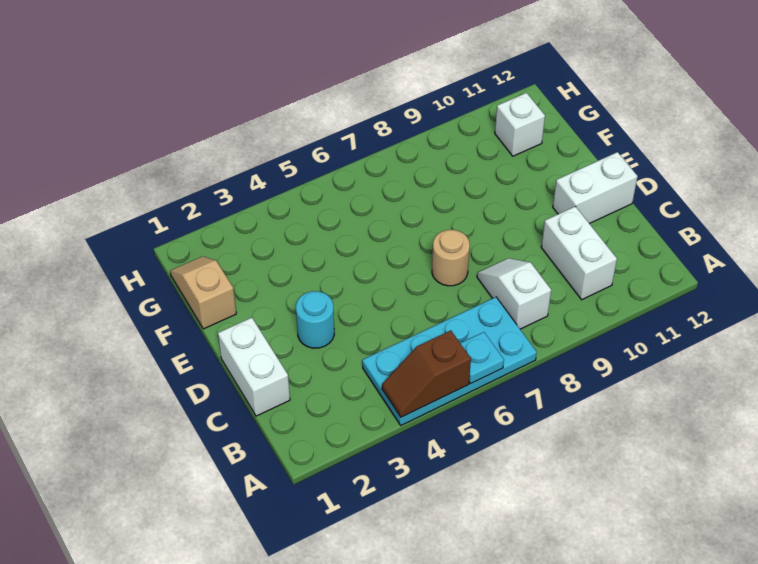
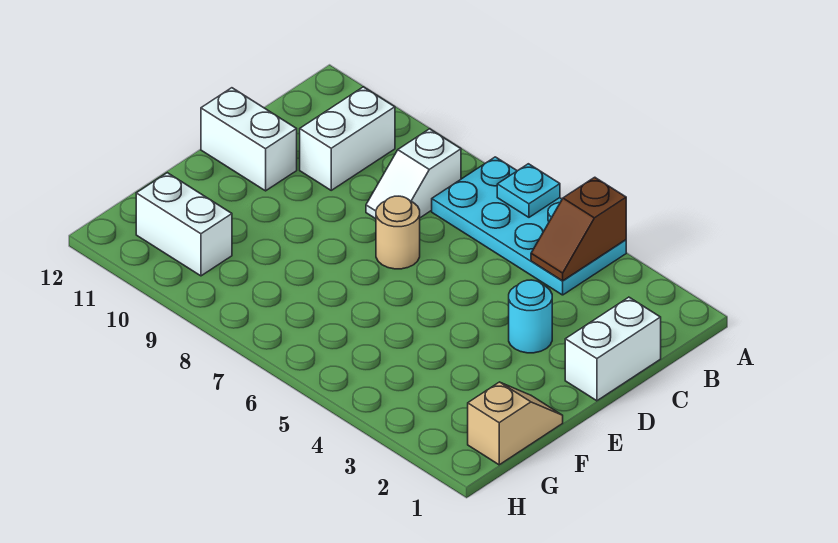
brown 1x2 slope [382,330,471,417] -> brown 1x2 slope turned to [531,177,626,281]
tan 1x2 slope [170,256,236,329] -> tan 1x2 slope turned to [468,382,563,465]
white 1x1 brick [495,93,545,156] -> white 1x2 brick [136,173,232,276]

